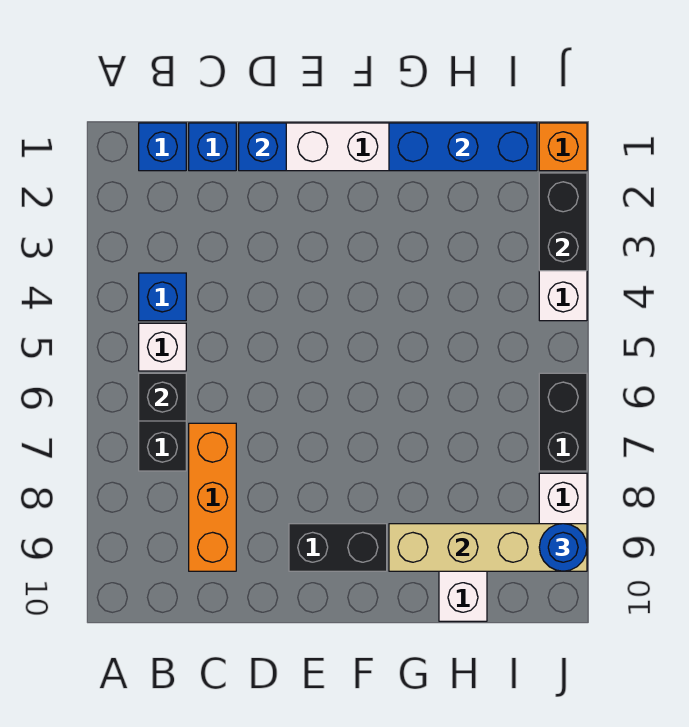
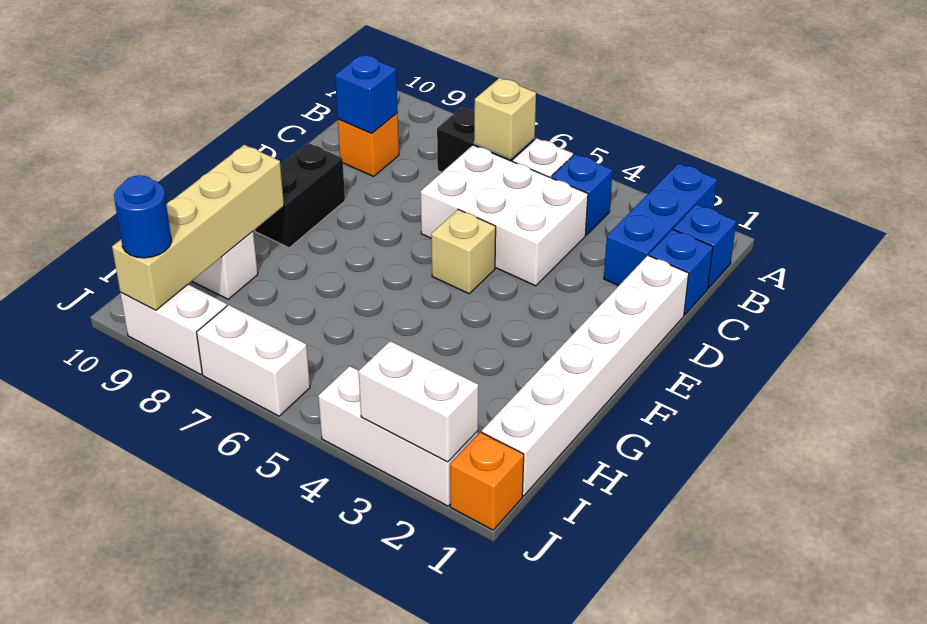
black 1x1 brick [139,373,186,421] -> tan 1x1 brick [474,78,536,159]
none -> white 2x3 brick [421,145,588,286]
orange 1x3 brick [189,423,236,571] -> orange 1x1 brick [338,113,399,176]
blue 1x1 brick [239,123,286,171] -> blue 1x1 brick moved to [335,54,398,133]
none -> tan 1x1 brick [431,210,496,294]
blue 1x3 brick [389,123,537,171] -> blue 1x3 brick moved to [604,163,717,286]
black 1x2 brick [539,173,587,271] -> white 1x2 brick [358,341,478,462]
black 1x2 brick [539,373,587,471] -> white 1x2 brick [197,305,310,416]

